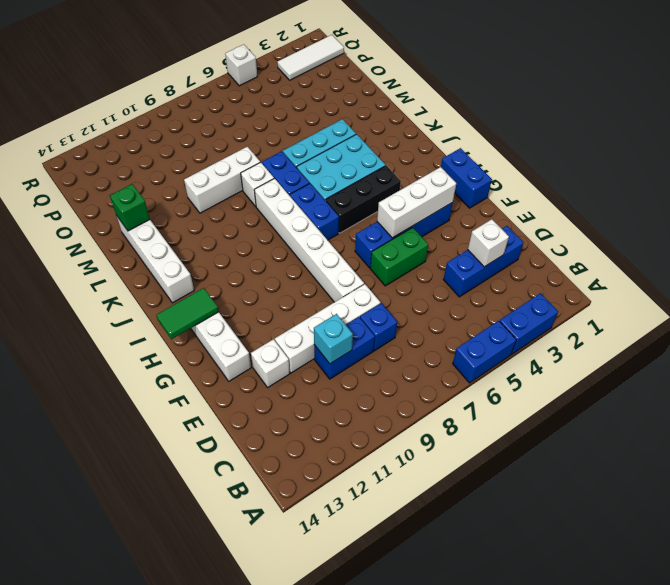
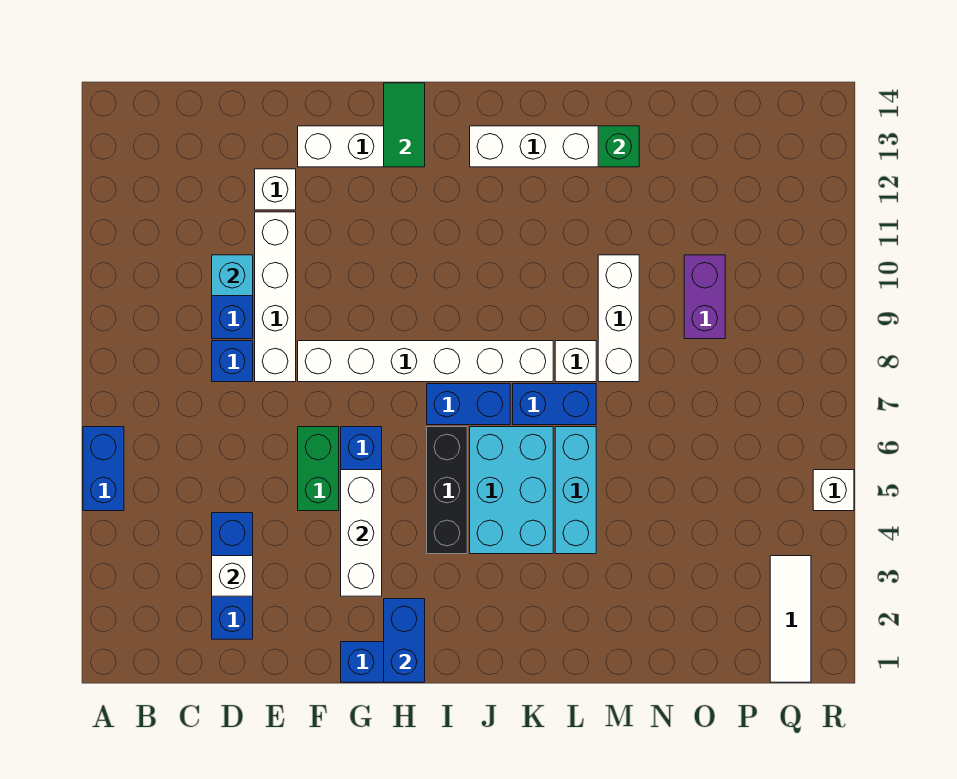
blue 1x2 brick [500,293,558,354] -> blue 1x2 brick moved to [384,599,425,682]
none -> purple 1x2 brick [684,255,725,339]

